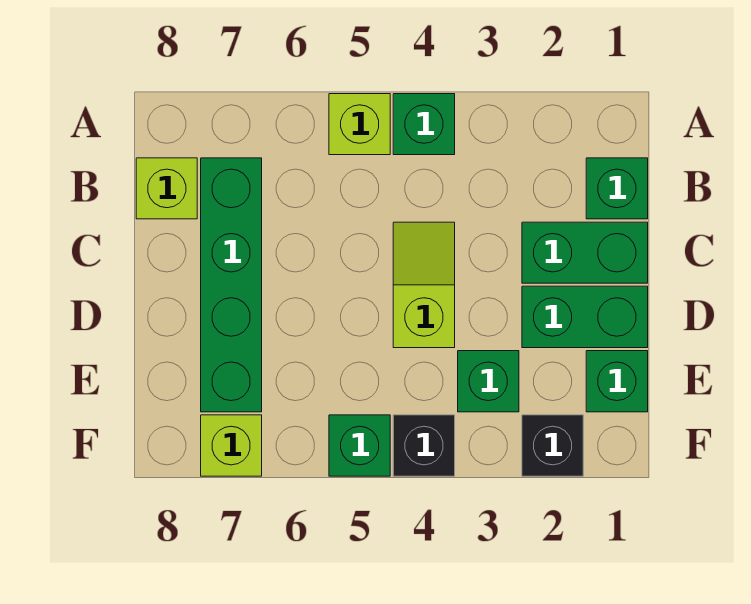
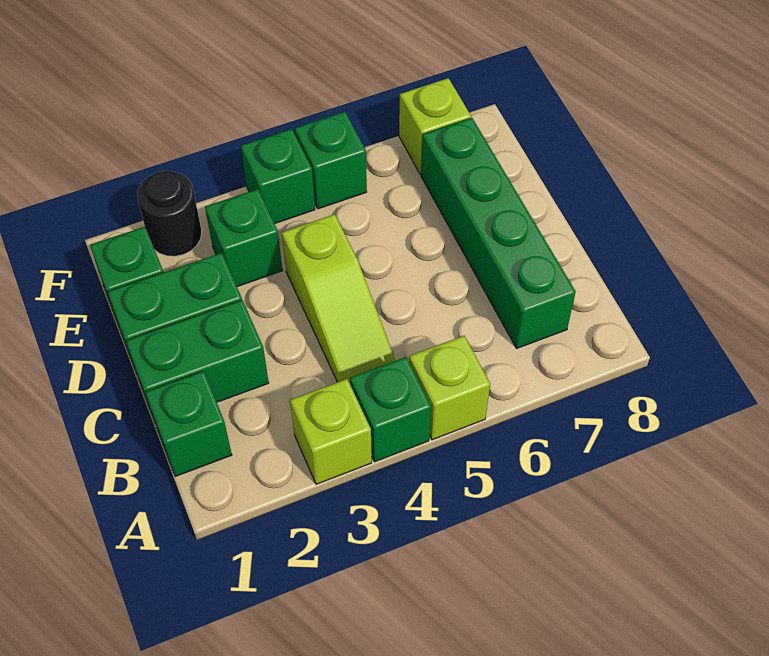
lime 1x1 brick [136,158,197,219] -> lime 1x1 brick moved to [290,379,372,484]
lime 1x2 slope [393,222,455,348] -> lime 1x3 slope [282,214,395,383]
black 1x1 brick [522,415,583,476] -> black 1x1 round brick [137,171,202,256]
black 1x1 brick [393,415,455,476] -> green 1x1 brick [241,129,315,224]

